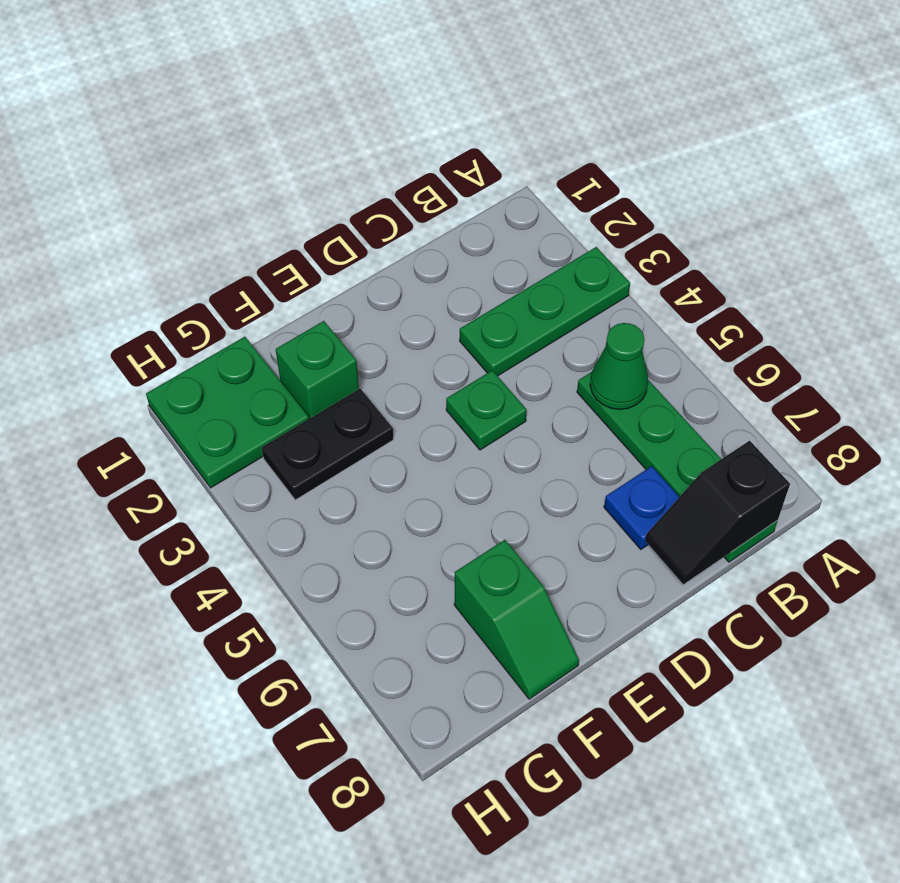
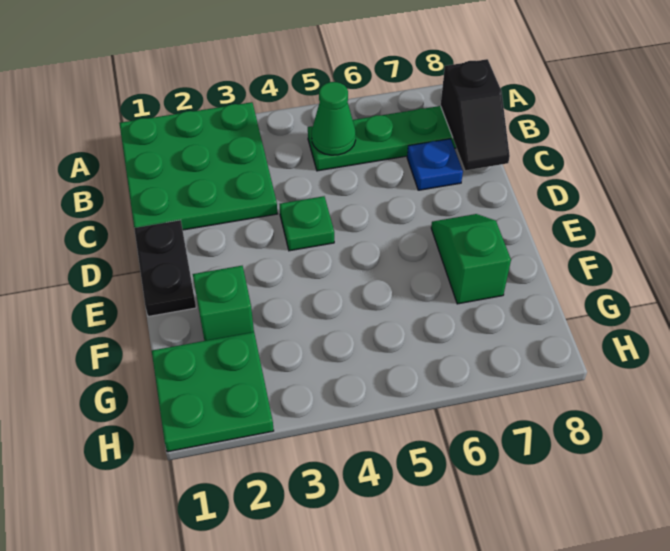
green 1x3 plate [460,247,630,376] -> green 3x3 plate [119,102,277,230]
black 1x2 plate [262,389,394,500] -> black 1x2 plate moved to [134,220,196,316]
green 1x2 slope [454,540,579,699] -> green 1x2 slope turned to [431,214,511,304]

